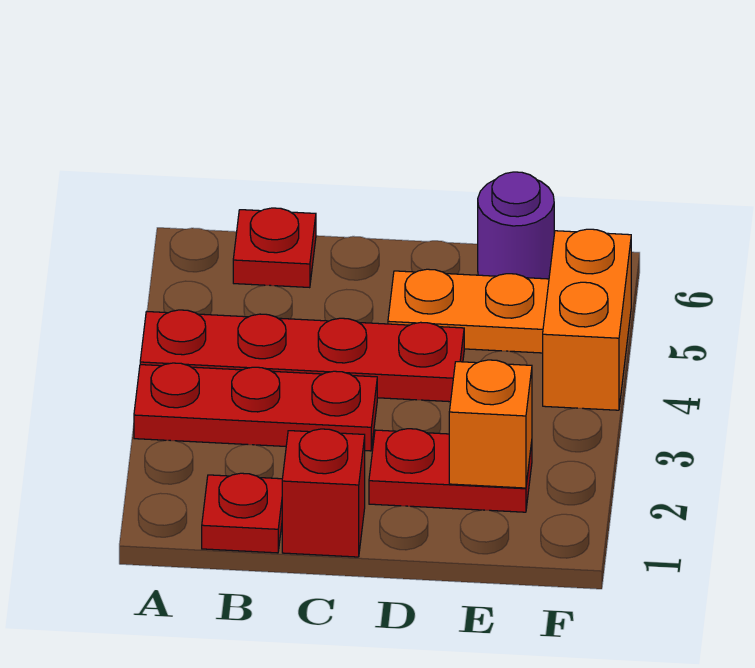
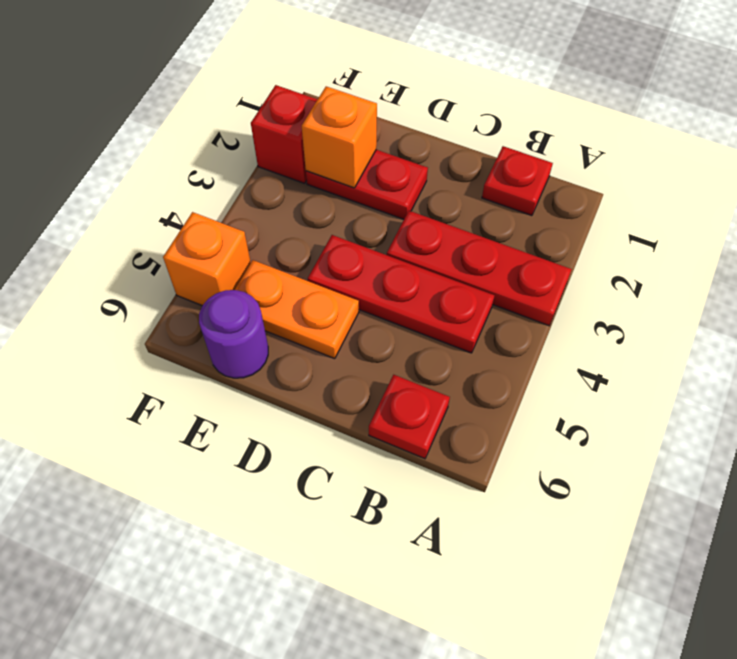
red 1x4 plate [140,310,464,402] -> red 1x3 plate [308,235,495,353]
red 1x1 brick [282,429,365,557] -> red 1x1 brick moved to [251,85,318,183]
orange 1x2 brick [543,229,631,410] -> orange 1x1 brick [163,212,251,306]

